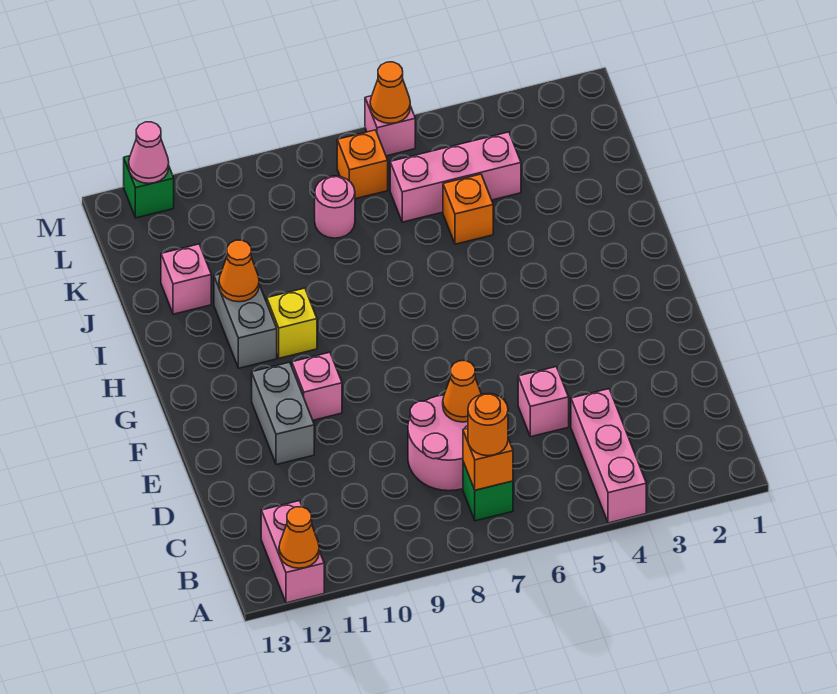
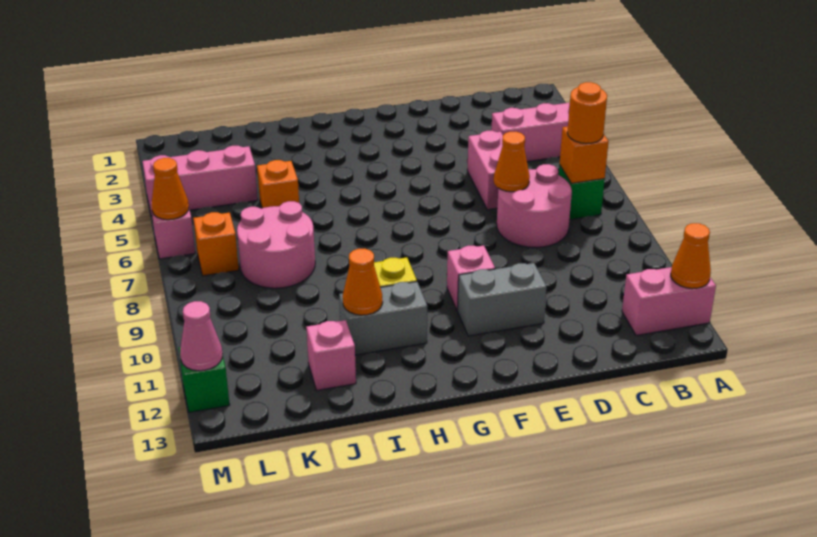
pink 1x1 brick [518,367,569,437] -> pink 1x2 brick [467,131,503,210]
pink 1x3 brick [390,132,521,222] -> pink 1x3 brick turned to [143,146,258,216]
pink 1x1 round brick [315,176,355,238] -> pink 2x2 round brick [237,201,315,288]

